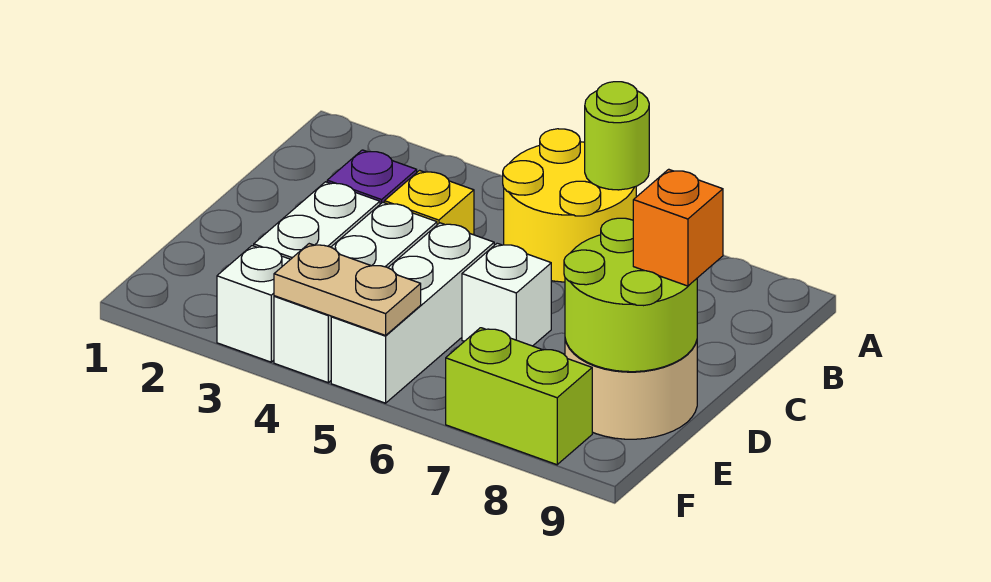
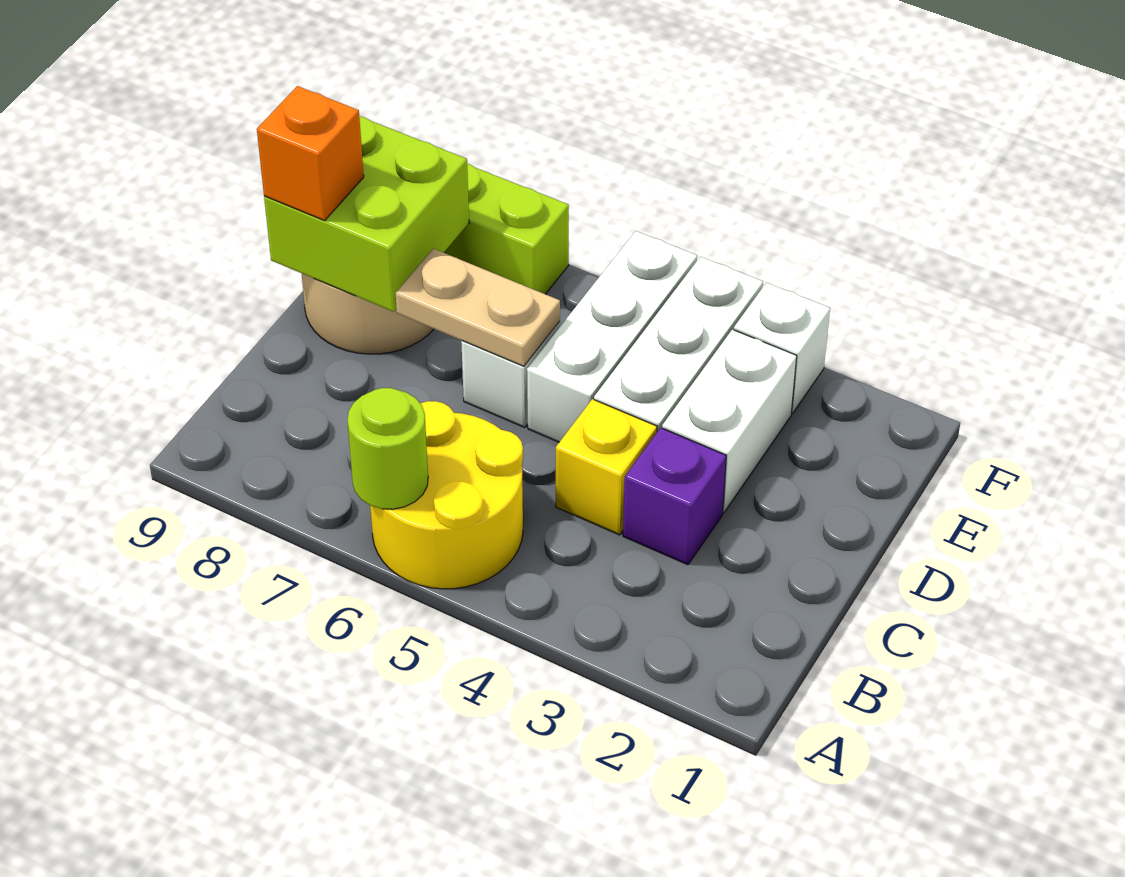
lime 2x2 round brick [564,218,697,372] -> lime 2x2 brick [264,116,469,312]
tan 1x2 plate [274,244,421,335] -> tan 1x2 plate moved to [396,249,560,366]

